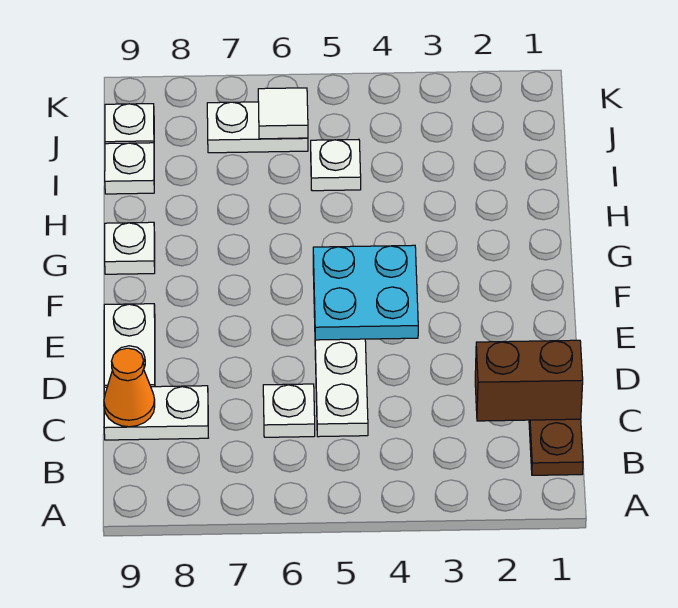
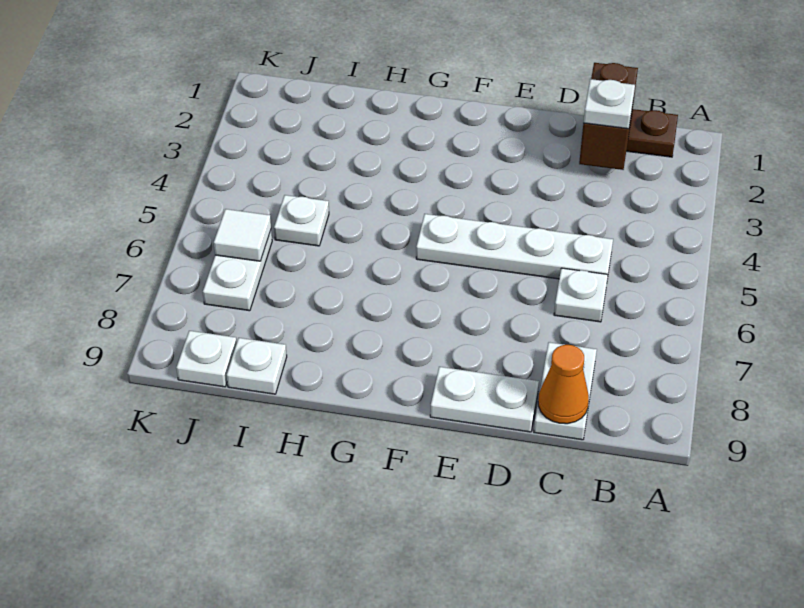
cyan 2x2 plate [313,245,418,340] -> none
white 1x1 plate [105,222,155,274] -> white 1x1 plate moved to [583,79,635,129]

